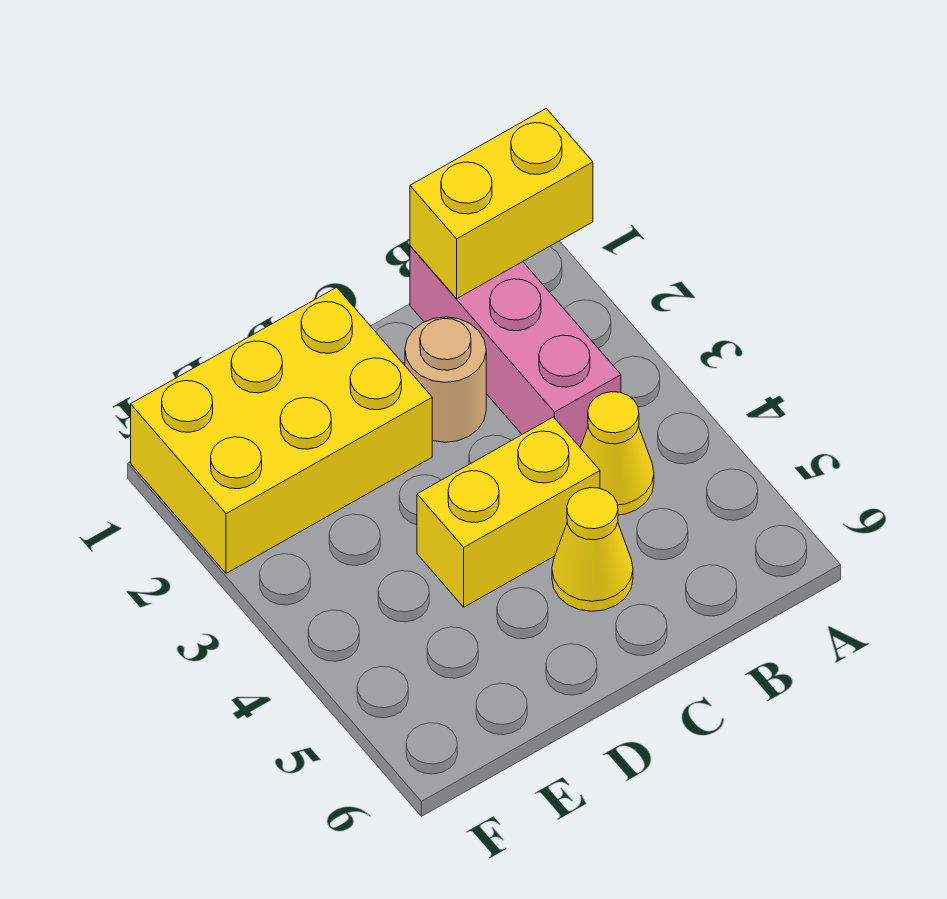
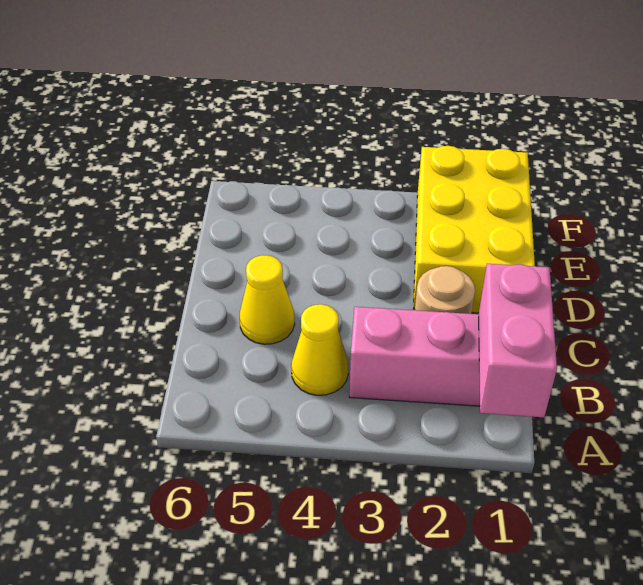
yellow 1x2 brick [410,108,593,298] -> pink 1x2 brick [479,264,557,417]
yellow 1x2 brick [417,417,600,607] -> none

